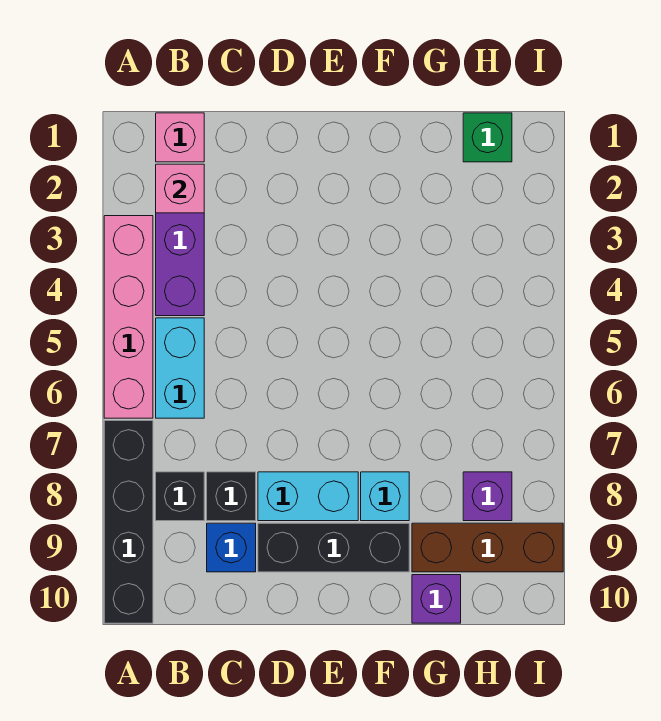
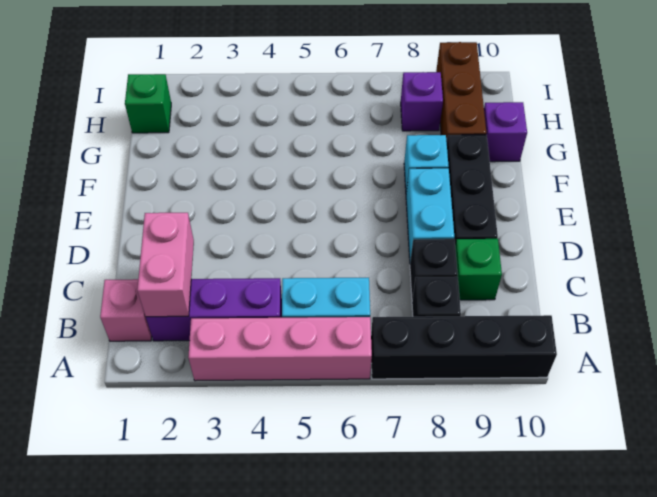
pink 1x1 brick [156,164,204,213] -> pink 1x2 brick [137,213,194,317]
blue 1x1 brick [207,523,256,572] -> green 1x1 brick [455,239,502,300]

